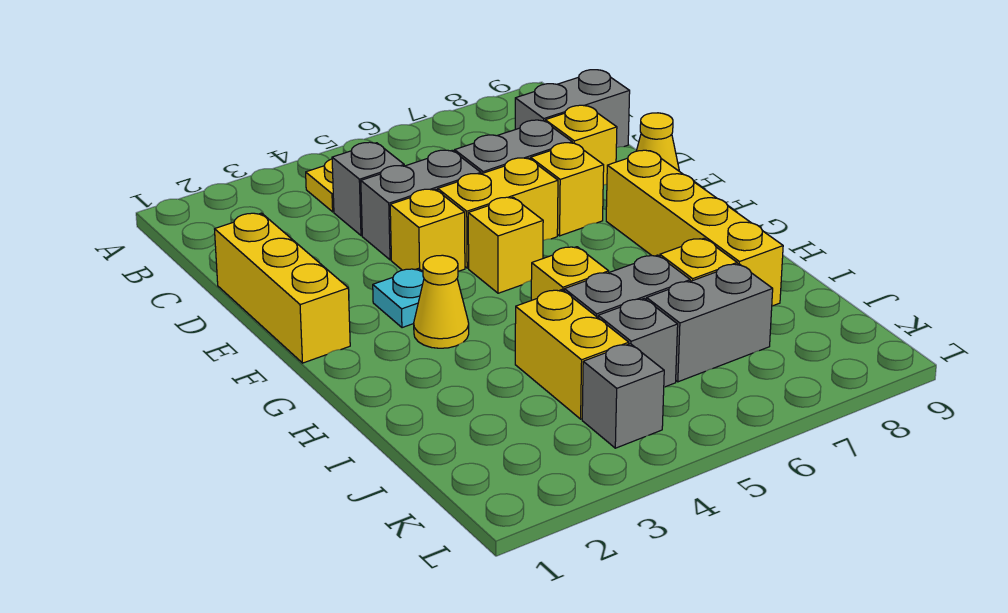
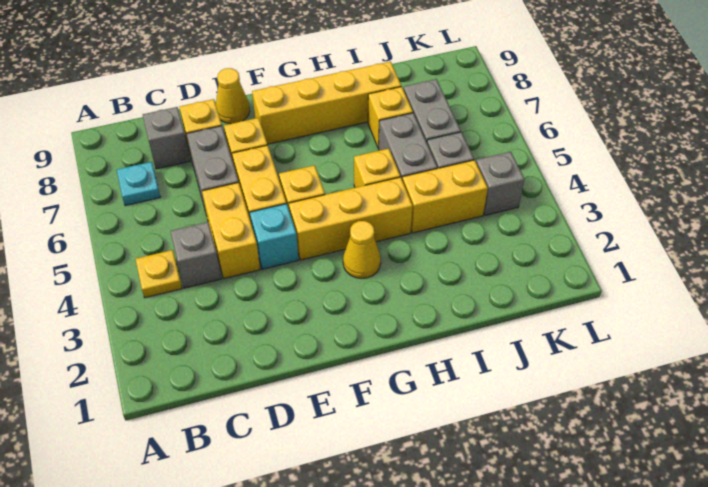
grey 1x2 brick [515,70,630,148] -> grey 1x1 brick [143,107,190,169]
yellow 1x3 brick [215,213,350,363] -> yellow 1x3 brick moved to [289,177,413,260]
grey 1x2 brick [361,150,481,260] -> yellow 1x2 brick [202,183,260,278]
yellow 1x1 brick [390,189,465,272] -> cyan 1x1 brick [250,204,298,269]
cyan 1x1 plate [373,268,424,328] -> cyan 1x1 plate moved to [117,162,160,206]

